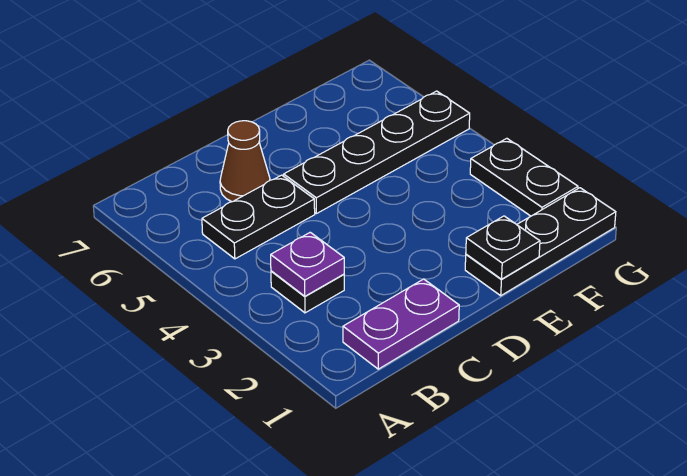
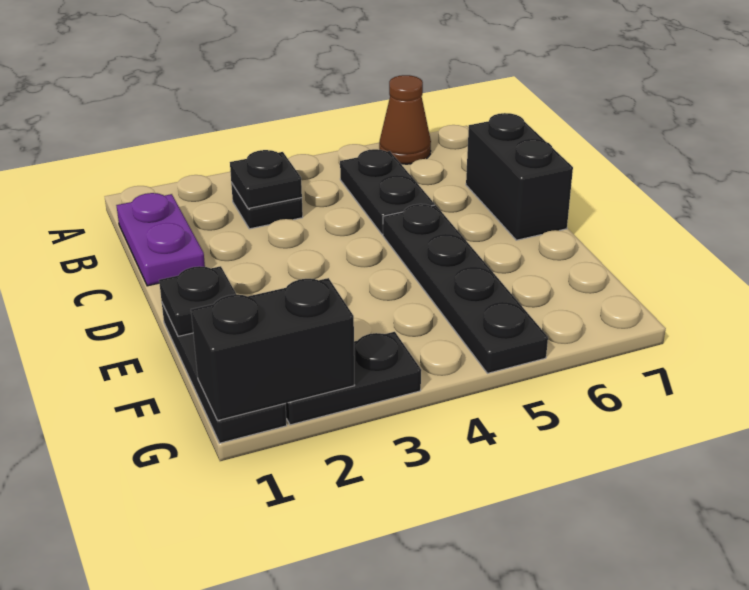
purple 1x1 plate [271,232,344,296] -> black 1x1 plate [230,150,302,208]
brown 1x1 cone [220,121,270,202] -> brown 1x1 cone moved to [379,75,431,164]
none -> black 1x2 brick [466,113,573,240]
none -> black 1x2 brick [191,278,355,421]

